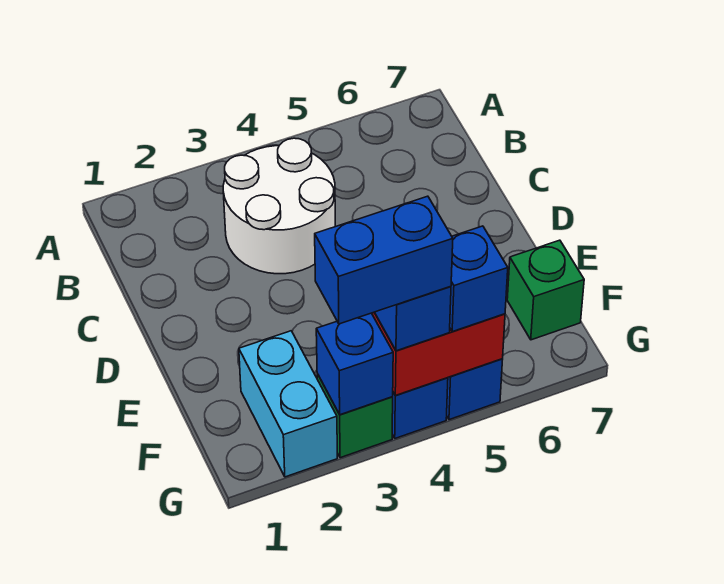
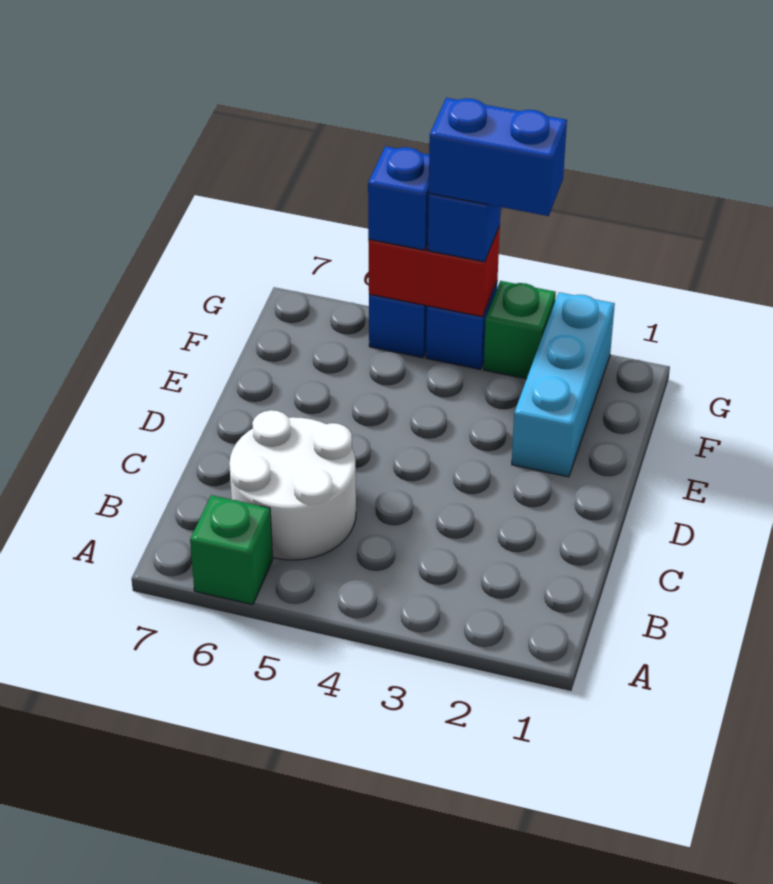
white 2x2 round brick [223,138,335,274] -> white 2x2 round brick moved to [229,410,356,560]
cyan 1x2 brick [239,331,337,477] -> cyan 1x3 brick [512,292,615,477]
green 1x1 brick [507,240,584,340] -> green 1x1 brick moved to [190,495,273,605]
blue 1x1 brick [316,313,393,415] -> none

